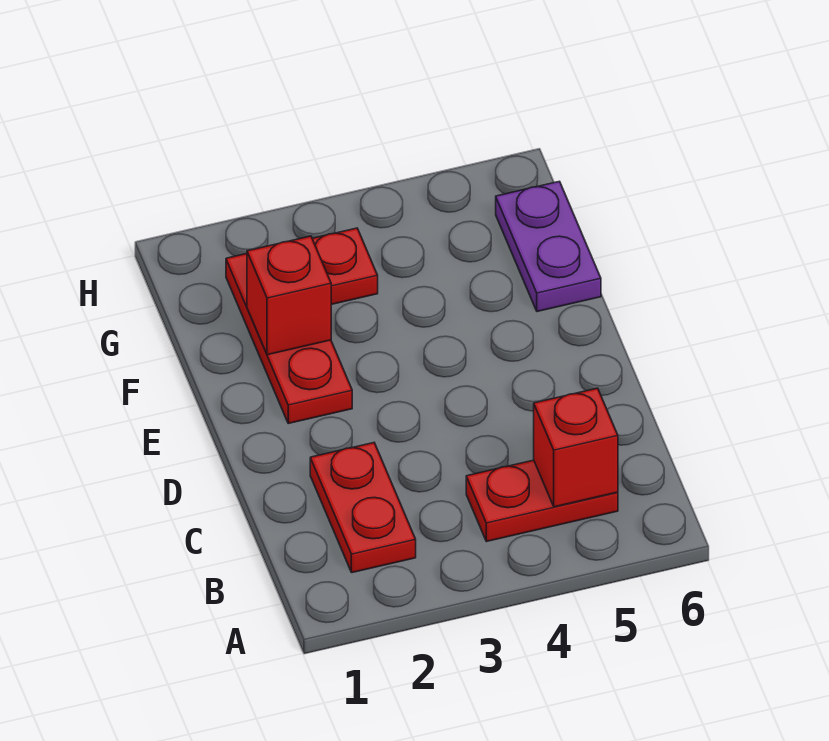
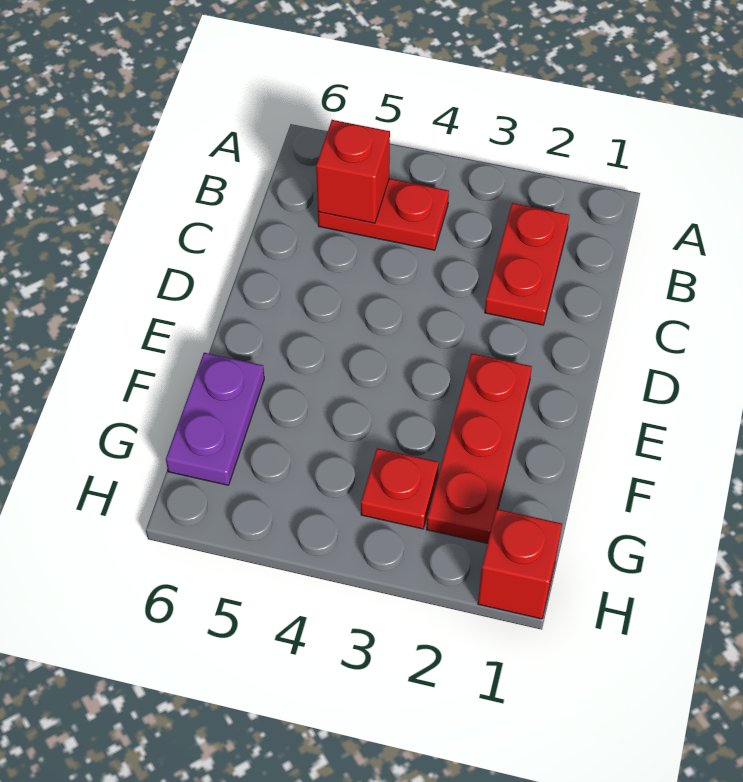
red 1x1 brick [247,236,331,355] -> red 1x1 brick moved to [478,509,562,619]

